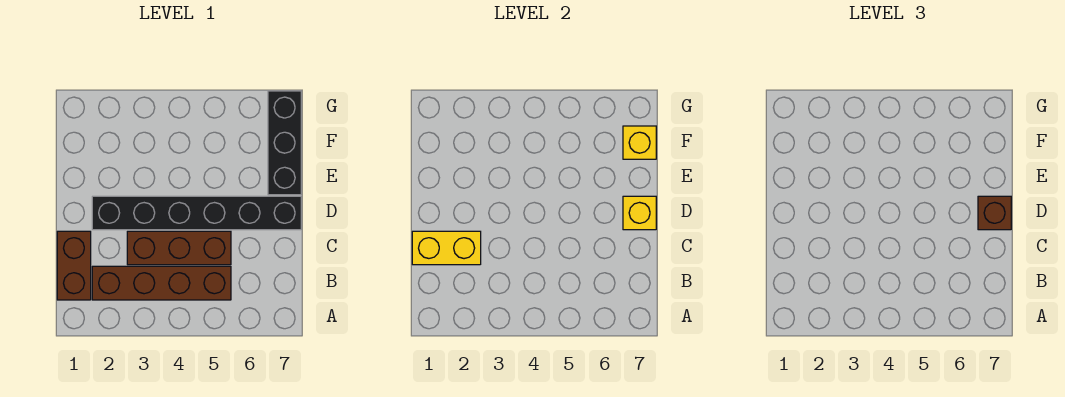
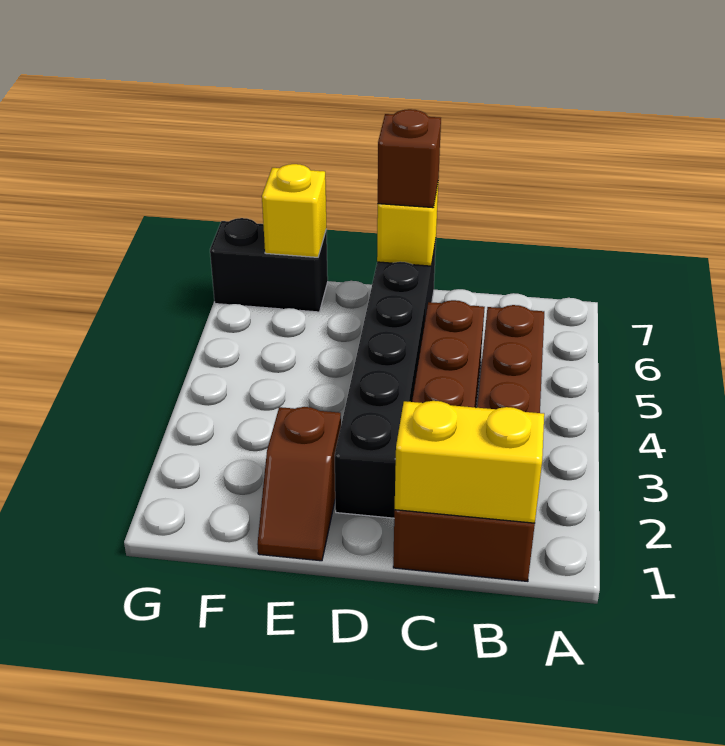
yellow 1x2 brick [412,231,481,265] -> yellow 1x2 brick turned to [395,401,544,523]
none -> brown 1x2 slope [257,407,341,561]
black 1x3 brick [268,91,301,195] -> black 1x2 brick [210,218,328,312]

